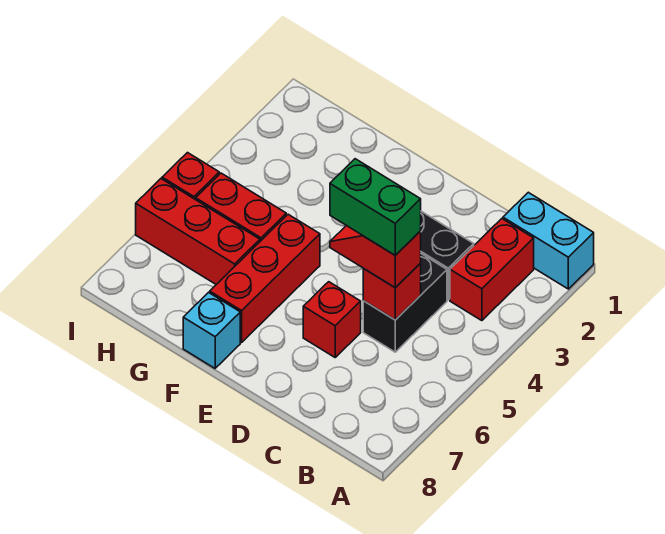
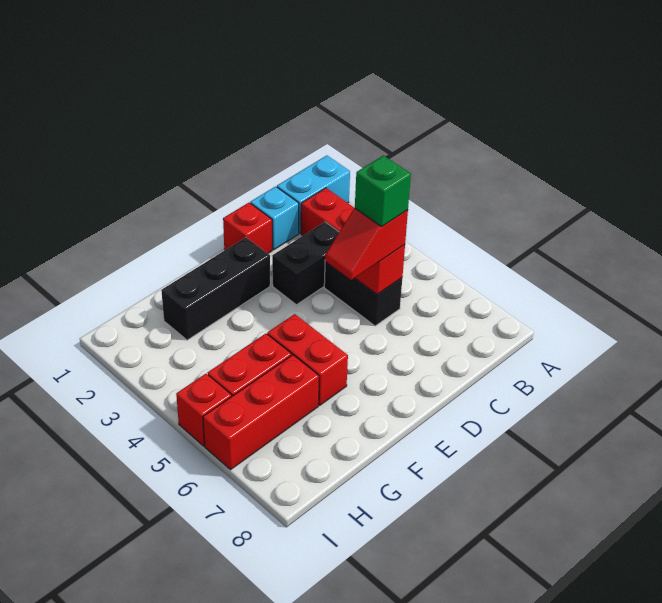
green 1x2 brick [330,159,421,255] -> green 1x1 brick [355,155,411,227]
red 1x1 brick [303,282,361,357] -> red 1x1 brick moved to [223,203,272,253]
none -> black 1x3 brick [161,238,270,340]
red 1x3 brick [210,214,320,342] -> red 1x2 brick [267,314,348,405]
cyan 1x1 brick [183,293,240,368] -> cyan 1x1 brick moved to [250,186,299,250]

